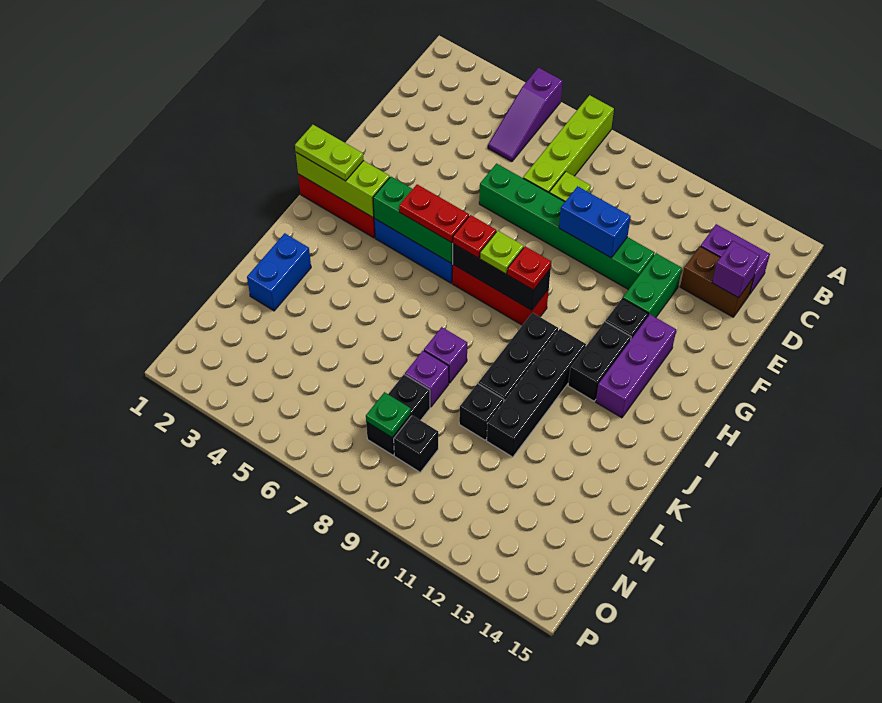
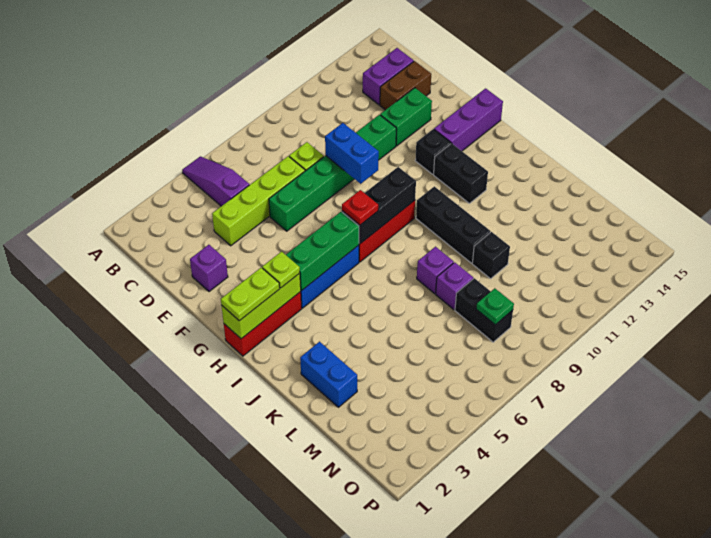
purple 1x3 slope [488,68,563,162] -> purple 1x3 slope turned to [182,156,249,206]
lime 1x4 brick [523,95,614,193] -> lime 1x4 brick turned to [212,156,305,246]
purple 1x1 brick [712,241,760,298] -> purple 1x1 brick moved to [190,245,228,292]
blue 1x2 brick [559,186,631,258] -> blue 1x2 brick turned to [325,123,379,184]
green 1x2 brick [623,253,682,317] -> green 1x2 brick turned to [380,88,432,146]
purple 1x3 brick [596,315,676,418] -> purple 1x3 brick turned to [434,88,503,151]
red 1x2 plate [399,184,469,243] -> none
lime 1x1 plate [480,231,524,274] -> lime 1x1 plate moved to [262,252,300,288]
red 1x1 plate [507,246,551,290] -> none
black 1x4 brick [487,329,586,457] -> none
black 1x1 brick [394,415,438,472] -> none

